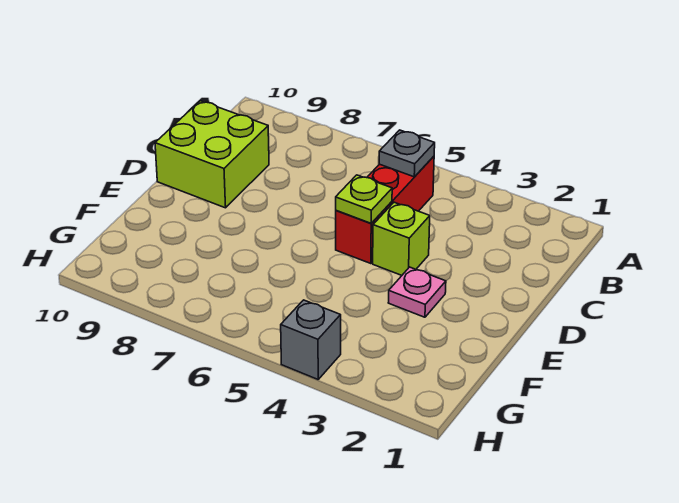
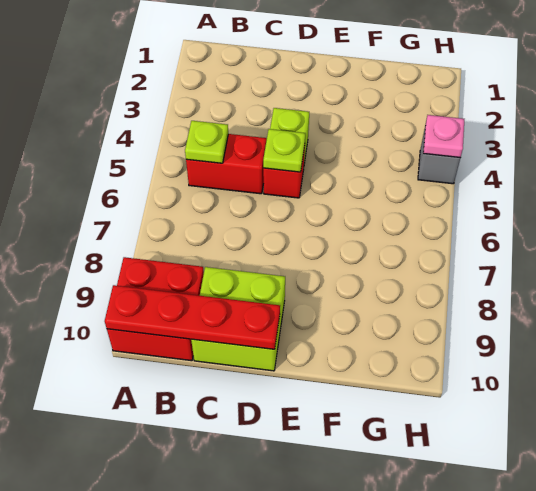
none -> red 2x2 brick [107,257,204,361]
none -> red 1x4 plate [105,285,280,349]
grey 1x1 plate [379,130,435,177] -> lime 1x1 plate [185,121,228,163]
pink 1x1 plate [388,267,446,317] -> pink 1x1 plate moved to [423,115,464,158]

